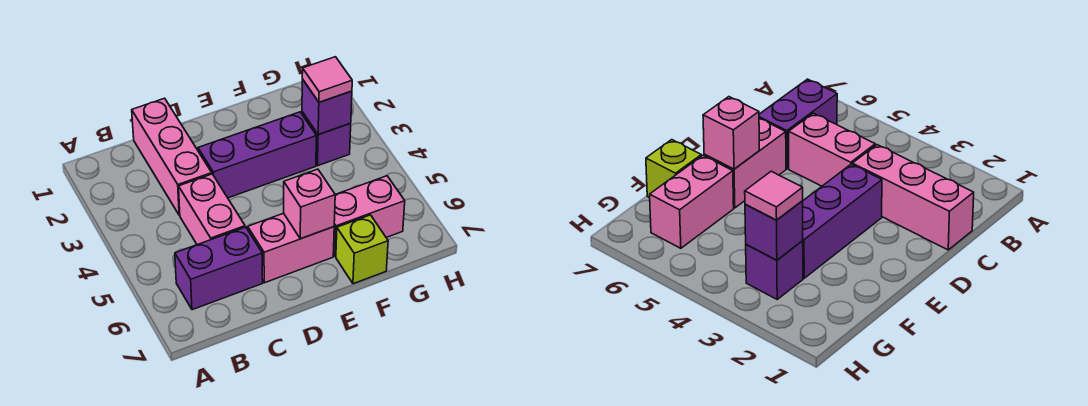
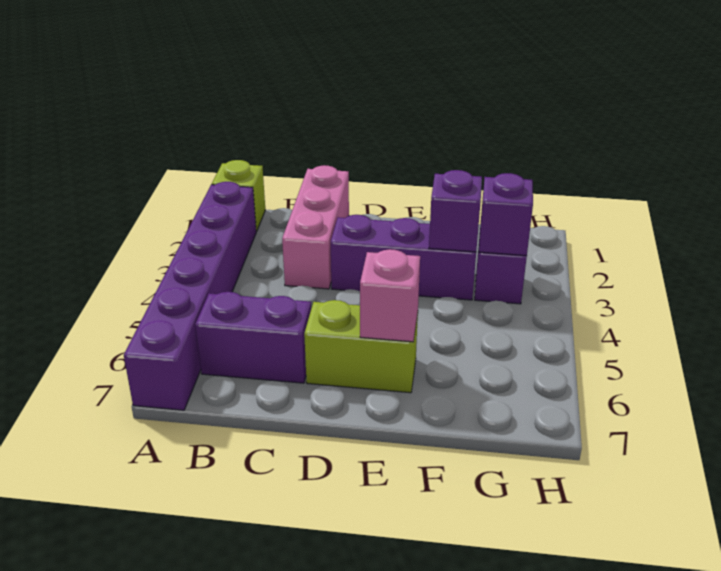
none -> purple 1x6 brick [124,182,256,410]
pink 1x2 brick [179,174,245,245] -> none
pink 1x2 brick [248,213,334,283] -> lime 1x2 brick [304,300,418,393]
none -> purple 1x1 brick [429,170,482,252]
pink 1x2 brick [333,176,405,256] -> none
lime 1x1 brick [336,215,388,284] -> lime 1x1 brick moved to [212,160,265,231]
pink 1x1 tile [302,57,352,102] -> none

